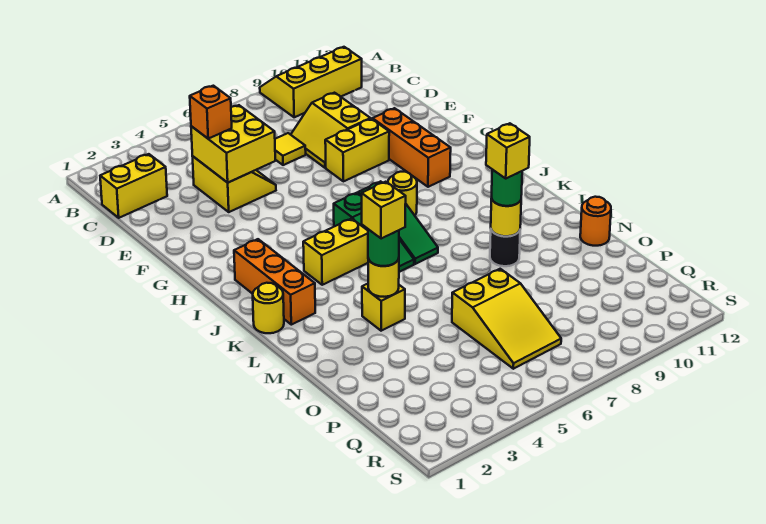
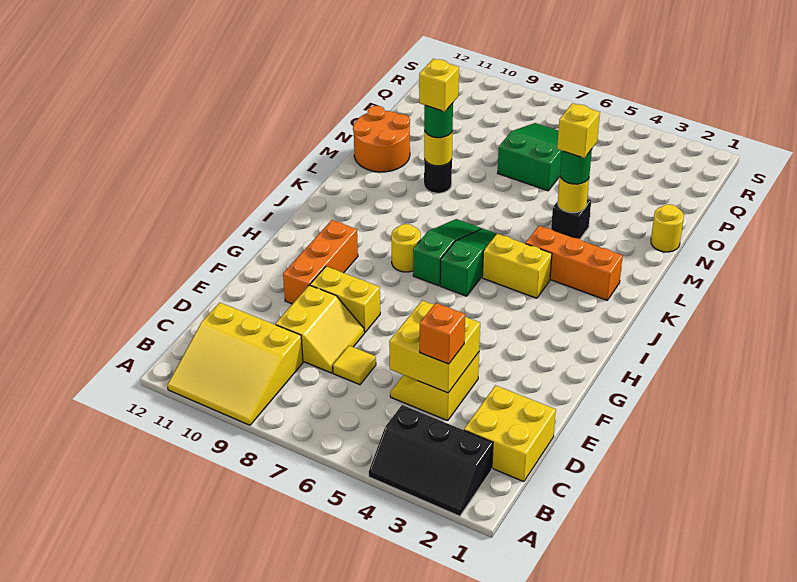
none -> black 2x3 slope [369,405,493,516]
yellow 2x3 slope [260,47,362,117] -> yellow 3x3 slope [167,303,303,425]
yellow 1x2 brick [100,154,167,218] -> yellow 2x2 brick [464,385,556,482]
orange 1x3 brick [234,239,315,325] -> orange 1x3 brick turned to [526,226,623,300]
yellow 1x1 round brick [253,283,284,333] -> yellow 1x1 round brick moved to [651,204,684,252]
yellow 1x1 brick [362,284,405,331] -> black 1x1 brick [551,199,591,239]
orange 1x1 round brick [580,197,611,246] -> orange 2x2 round brick [353,106,410,172]
yellow 2x3 slope [452,269,561,369] -> green 2x3 slope [498,123,562,191]

